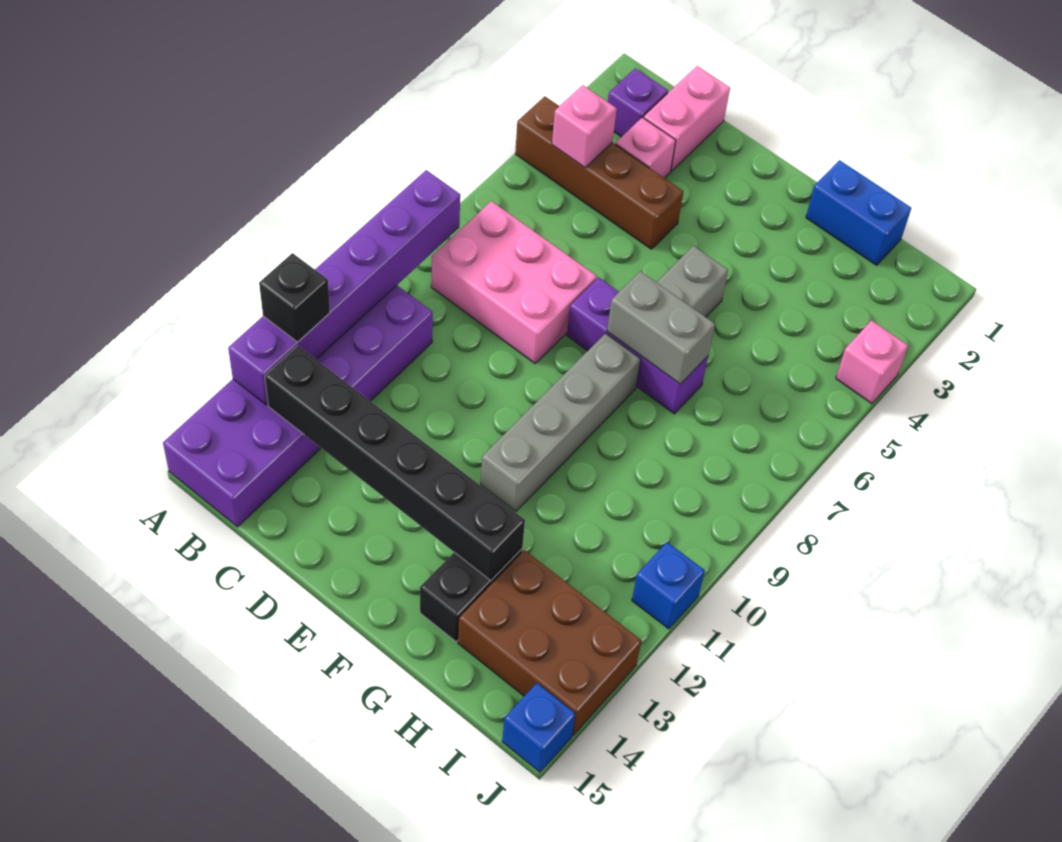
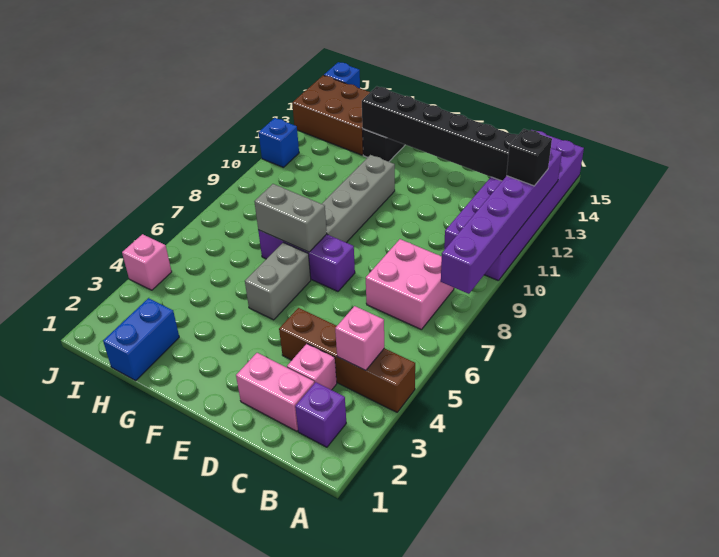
pink 2x3 brick [431,201,597,364] -> pink 2x2 brick [366,239,454,330]
pink 1x2 brick [643,66,730,171] -> pink 1x2 brick turned to [236,353,314,431]
blue 1x2 brick [806,160,911,265] -> blue 1x2 brick turned to [103,298,179,381]

